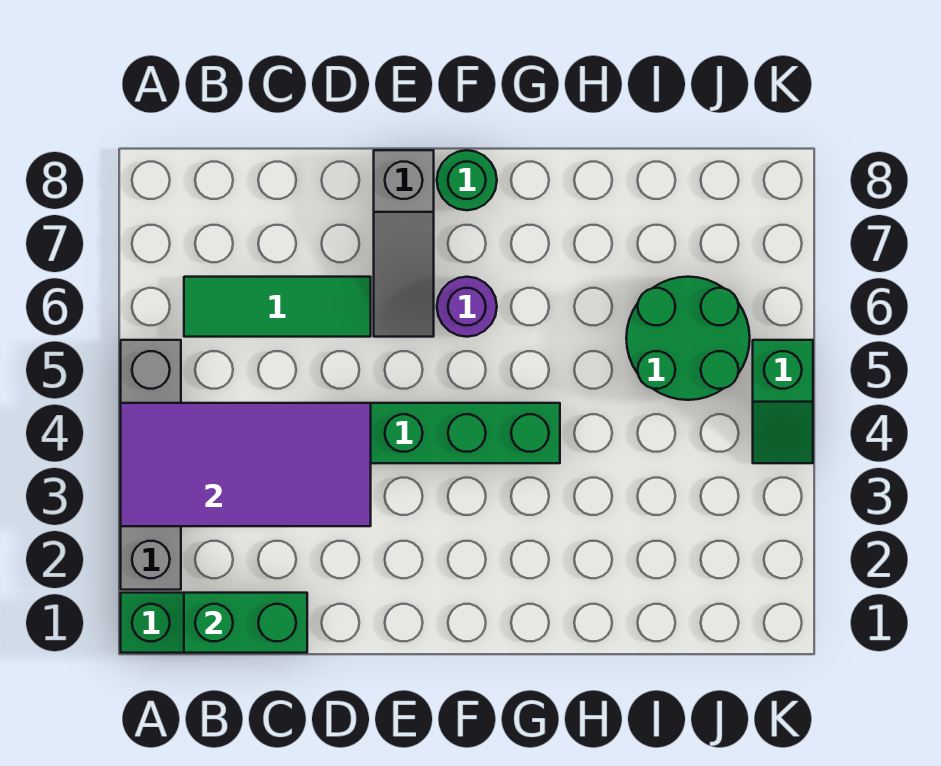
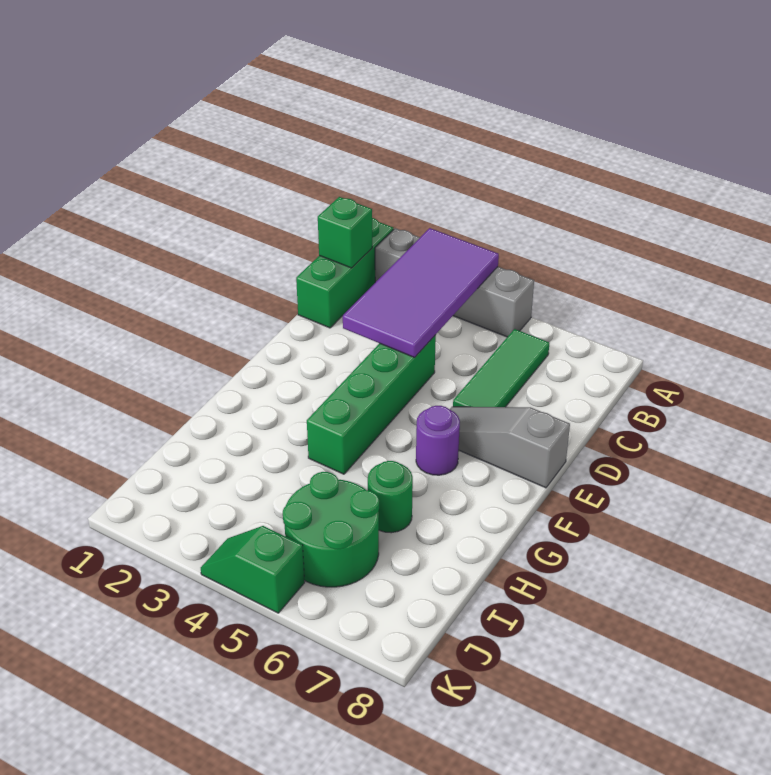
green 1x2 brick [184,593,307,653] -> green 1x1 brick [318,197,372,268]
green 1x1 round brick [437,150,497,210] -> green 1x1 round brick moved to [368,461,413,533]

